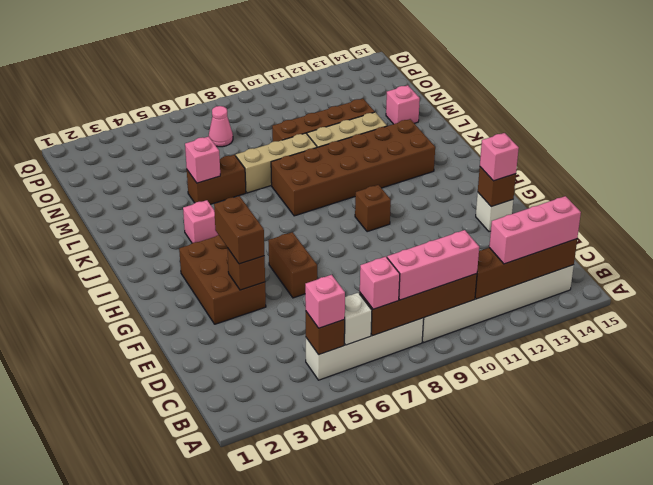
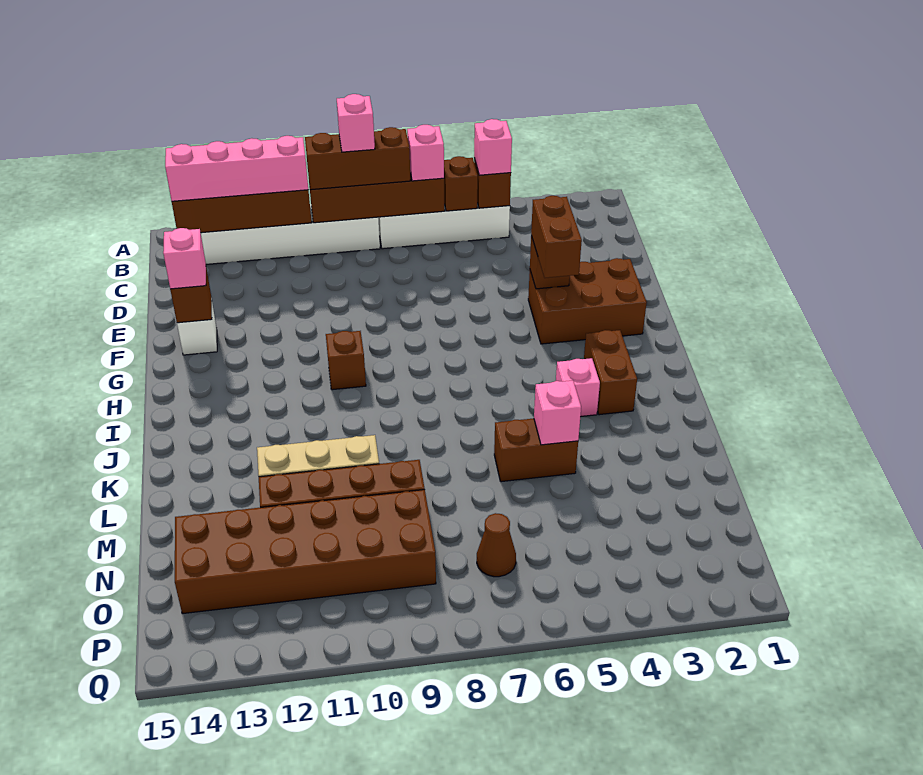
white 1x1 brick [344,293,372,345] -> brown 1x1 brick [444,156,478,211]
pink 1x3 brick [387,230,479,300] -> brown 1x3 brick [305,127,410,190]
pink 1x3 brick [489,196,581,264] -> pink 1x4 brick [165,136,308,201]
brown 2x3 brick [179,235,266,324] -> brown 2x3 brick turned to [528,258,647,344]
brown 1x2 brick [268,232,317,298] -> brown 1x2 brick moved to [584,330,637,415]
brown 2x6 brick [271,119,435,216] -> brown 2x6 brick moved to [175,490,436,614]
tan 1x3 brick [236,133,317,193] -> none
pink 1x1 brick [386,85,420,124] -> pink 1x1 brick moved to [337,94,375,152]
pink 1x1 cone [209,106,233,147] -> brown 1x1 cone [477,513,516,577]

